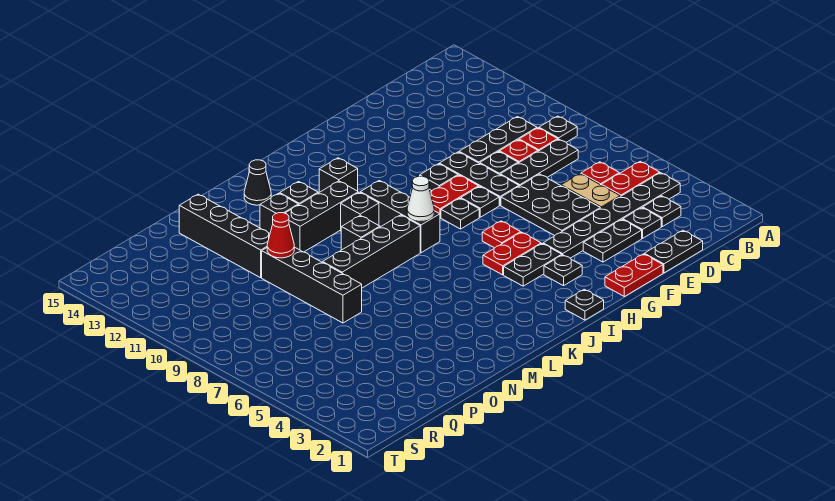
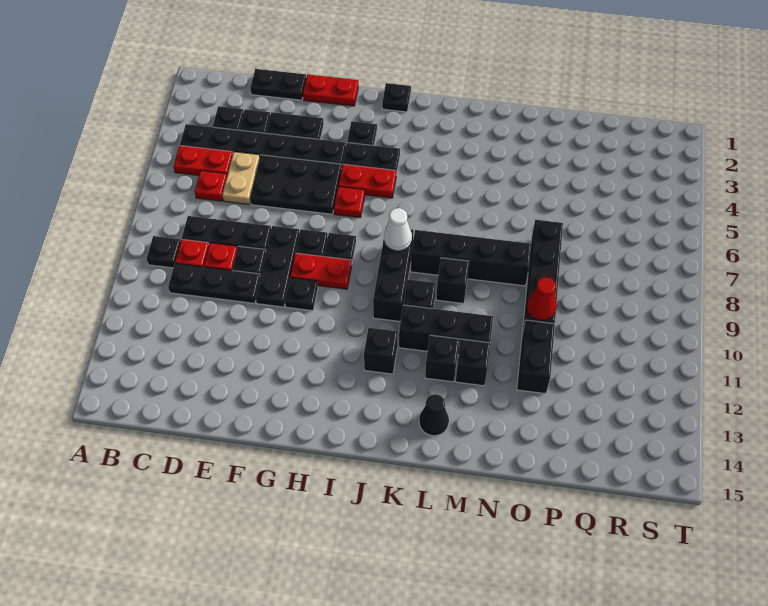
black 2x3 plate [501,174,600,236] -> black 2x3 plate turned to [250,155,342,214]
black 1x4 brick [179,194,270,278] -> black 1x2 brick [517,320,555,394]

